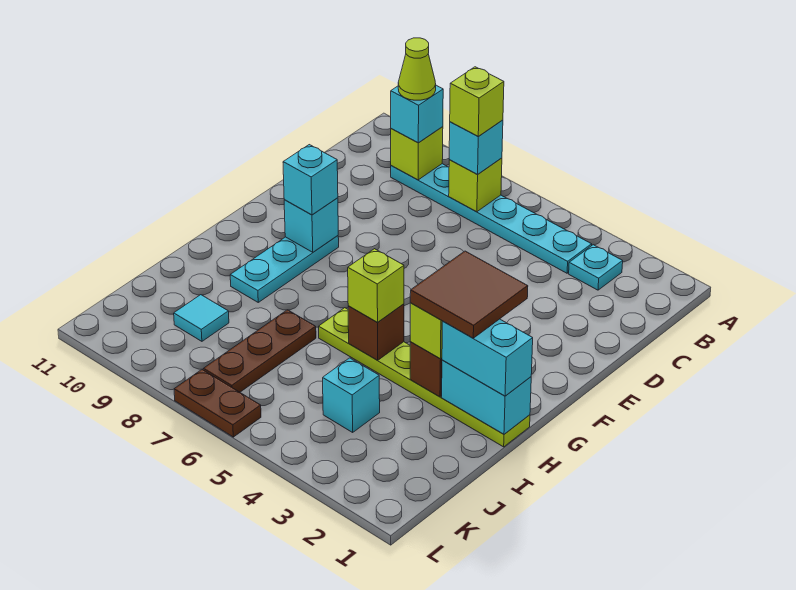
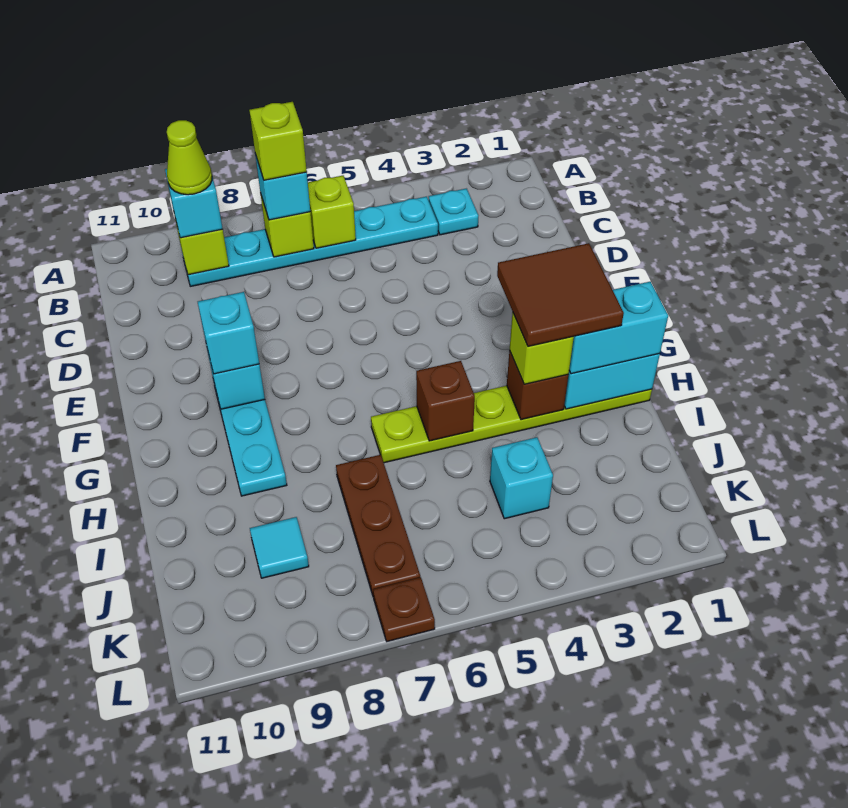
lime 1x1 brick [348,249,404,323] -> lime 1x1 brick moved to [308,176,356,248]
brown 1x2 plate [174,369,261,437] -> brown 1x1 plate [373,577,435,641]

